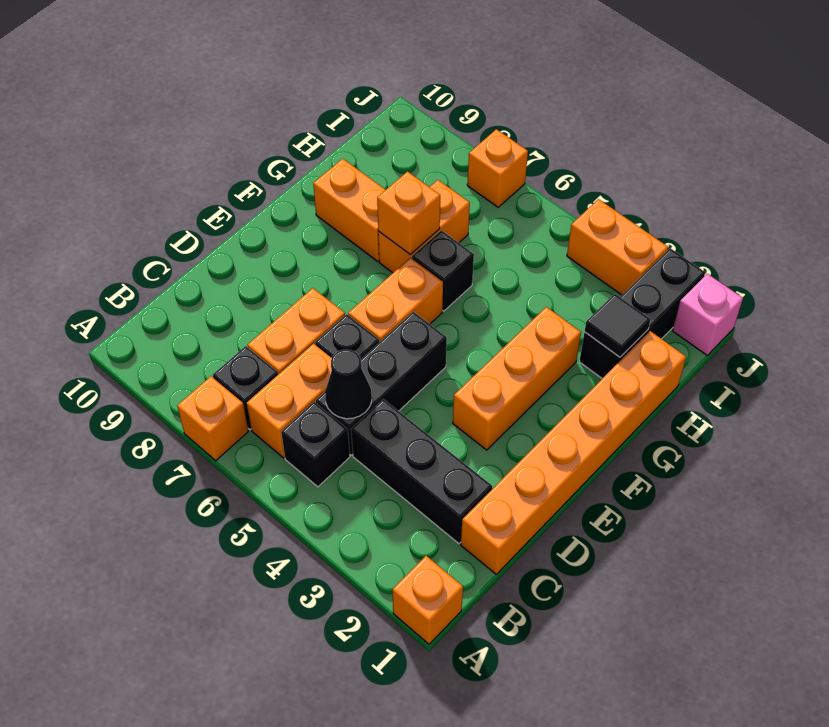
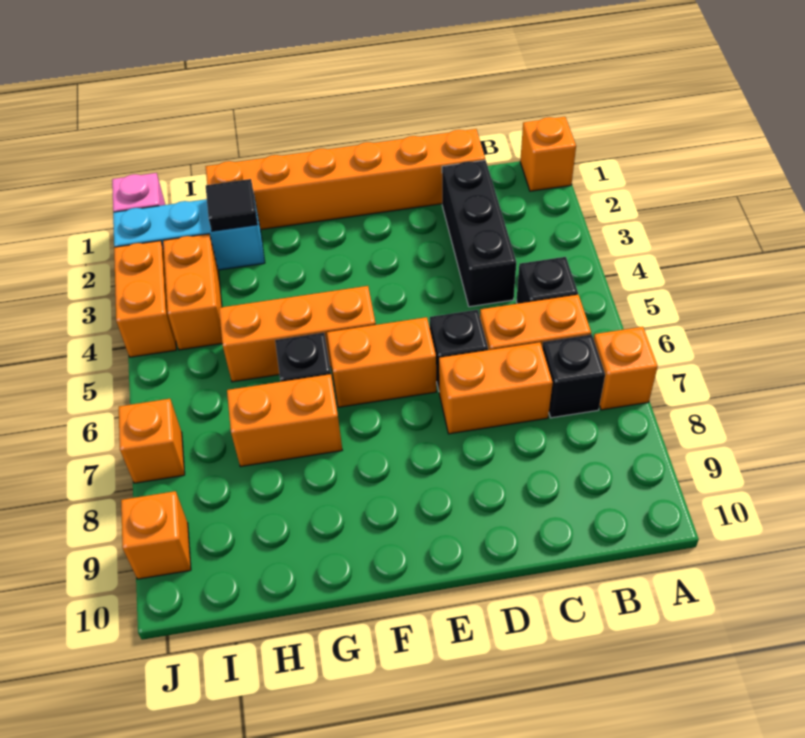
black 1x3 brick [316,312,447,455] -> none
black 1x1 cone [325,349,372,419] -> none
orange 1x3 brick [453,307,581,450] -> orange 1x3 brick moved to [219,286,376,382]
orange 1x1 brick [377,172,440,255] -> orange 1x1 brick moved to [121,491,191,579]
orange 1x2 brick [313,159,386,261] -> orange 1x2 brick moved to [163,234,222,350]
black 1x3 brick [579,248,705,379] -> cyan 1x3 brick [113,198,265,270]

